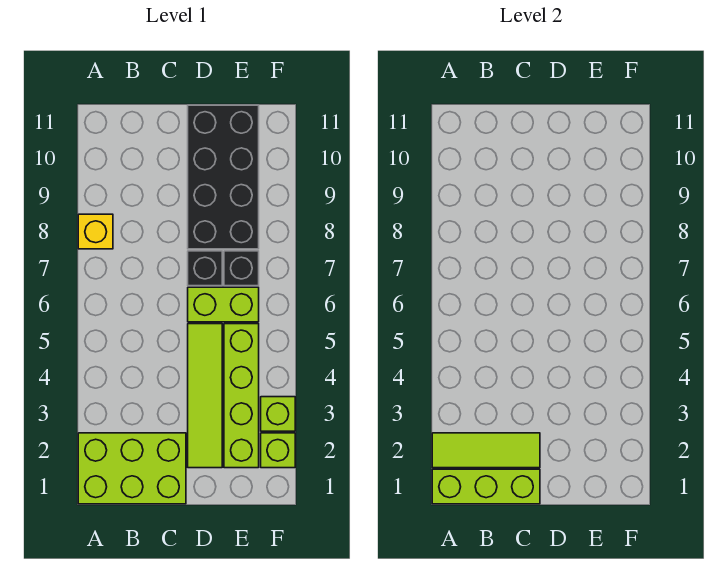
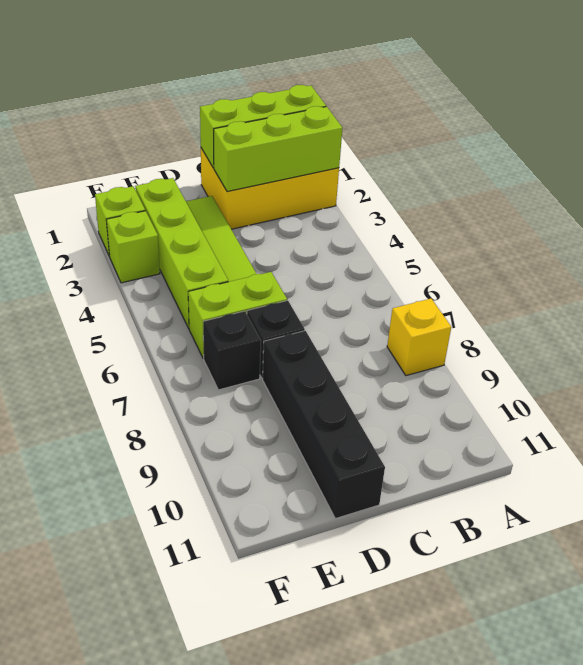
lime 2x3 brick [78,433,186,504] -> yellow 2x3 brick [201,148,339,229]
lime 1x3 tile [432,433,540,468] -> lime 1x3 brick [214,106,342,192]
black 2x4 brick [188,105,259,249] -> black 1x4 brick [263,331,385,519]

